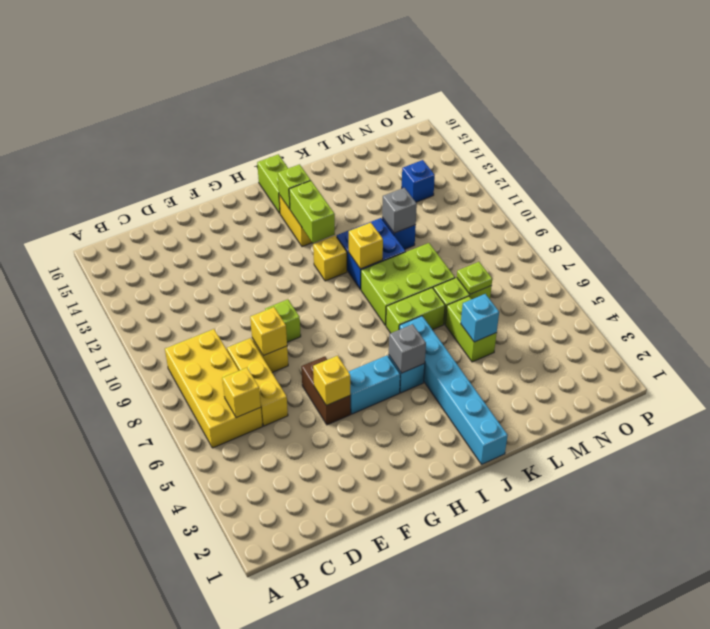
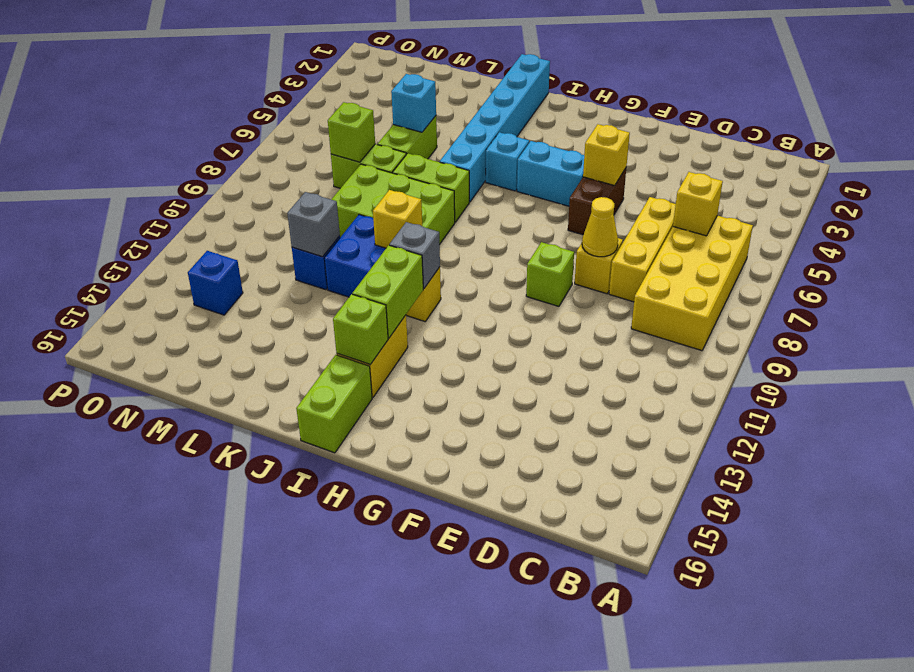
yellow 1x1 brick [250,307,287,356] -> yellow 1x1 cone [582,197,618,257]
grey 1x1 brick [389,324,426,373] -> grey 1x1 brick moved to [389,222,440,289]
lime 1x1 plate [457,262,492,294] -> lime 1x1 brick [328,102,375,162]

